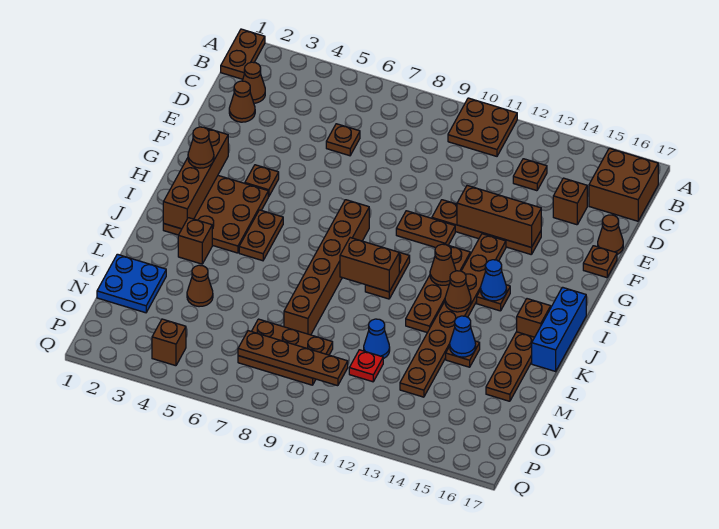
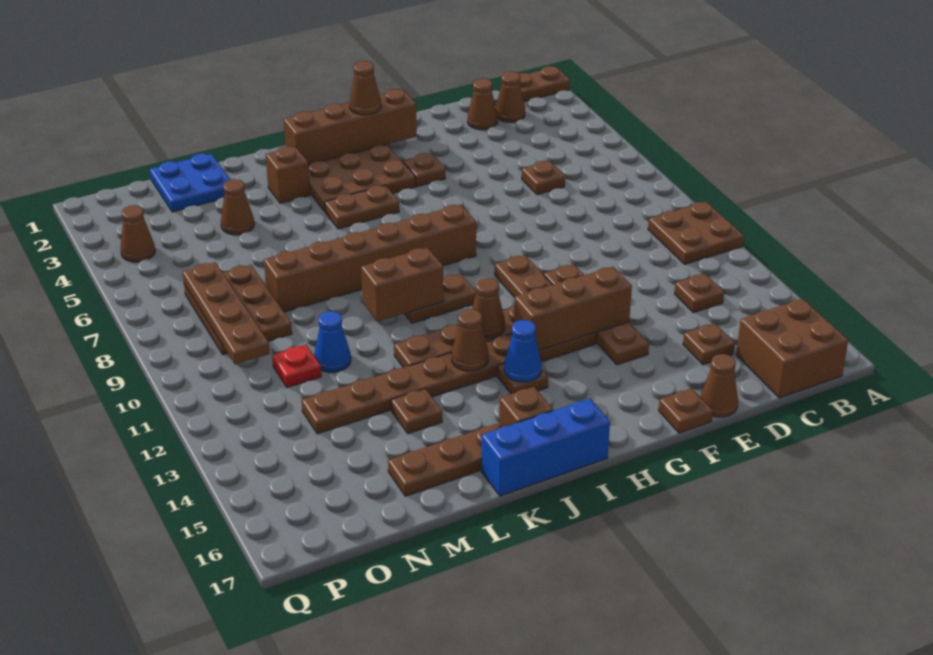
brown 1x1 brick [553,178,587,225] -> brown 1x1 plate [683,323,735,365]
brown 1x3 brick [457,186,541,247] -> brown 1x3 brick turned to [514,267,632,351]
brown 1x2 brick [340,238,399,292] -> brown 1x2 brick turned to [361,248,444,322]
blue 1x1 cone [450,316,476,357] -> none
brown 1x1 brick [152,319,186,366] -> brown 1x1 cone [121,205,155,262]

